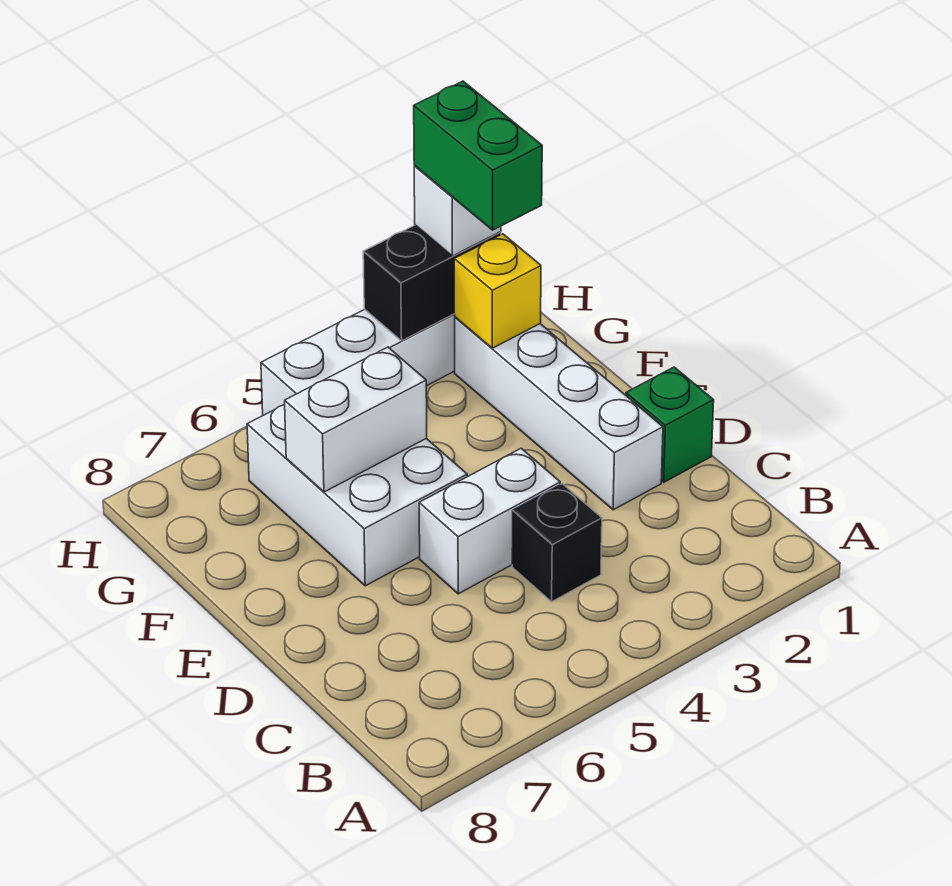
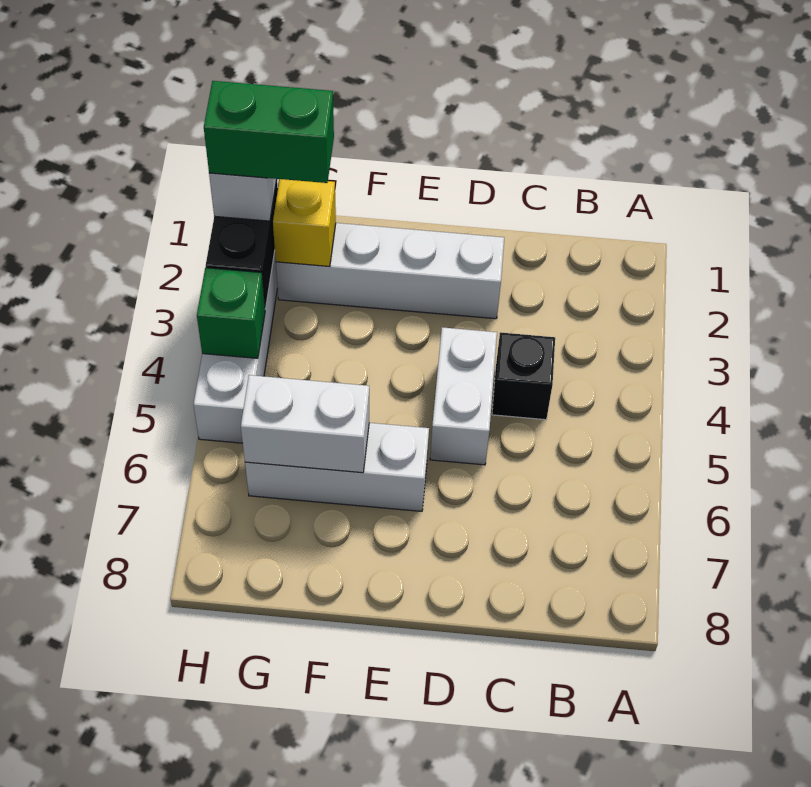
green 1x1 brick [626,367,714,482] -> green 1x1 brick moved to [197,268,265,358]
white 2x3 brick [247,405,467,586] -> white 1x3 brick [245,423,429,511]
white 1x2 brick [285,347,427,492] -> white 1x2 brick turned to [241,375,369,473]

